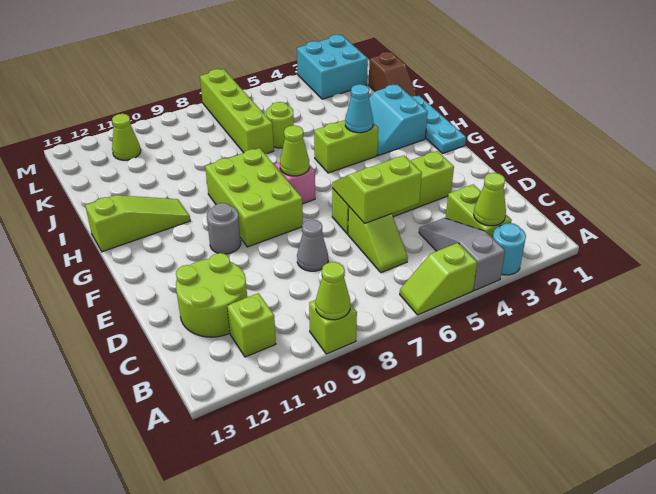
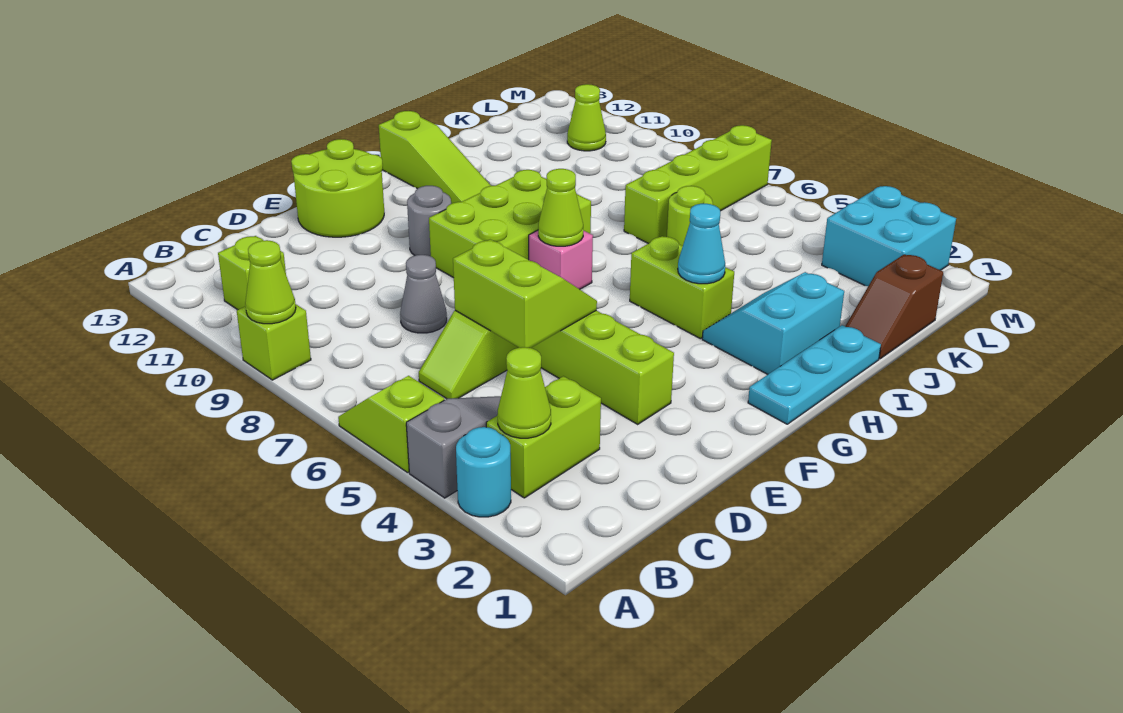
lime 2x2 round brick [176,253,247,337] -> lime 2x2 round brick moved to [291,139,384,237]

